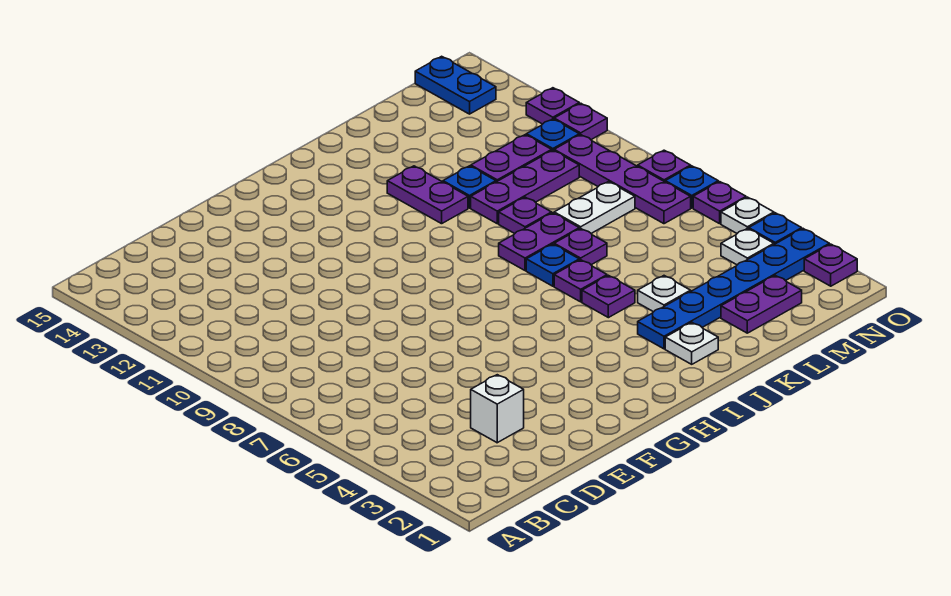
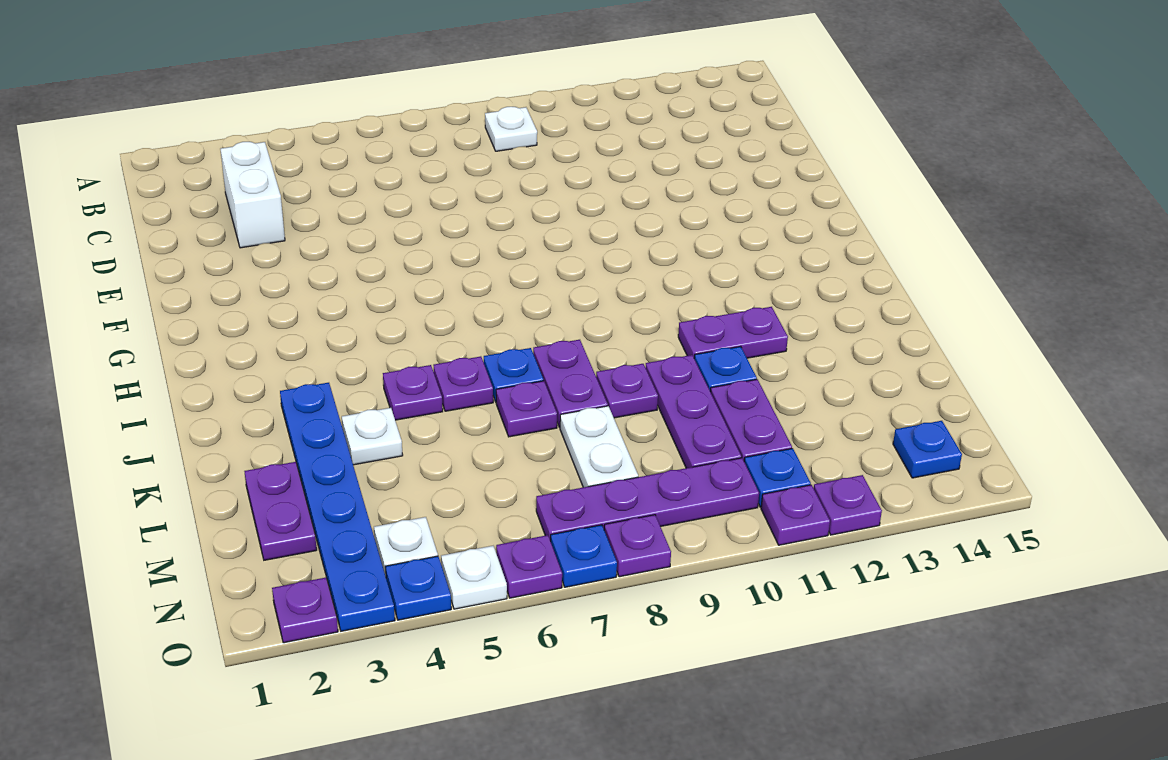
white 1x1 brick [471,375,524,443] -> white 1x2 brick [220,142,285,248]
white 1x1 plate [665,322,718,364] -> white 1x1 plate moved to [485,107,537,151]
blue 1x2 plate [415,56,496,114] -> blue 1x1 plate [893,421,962,478]

